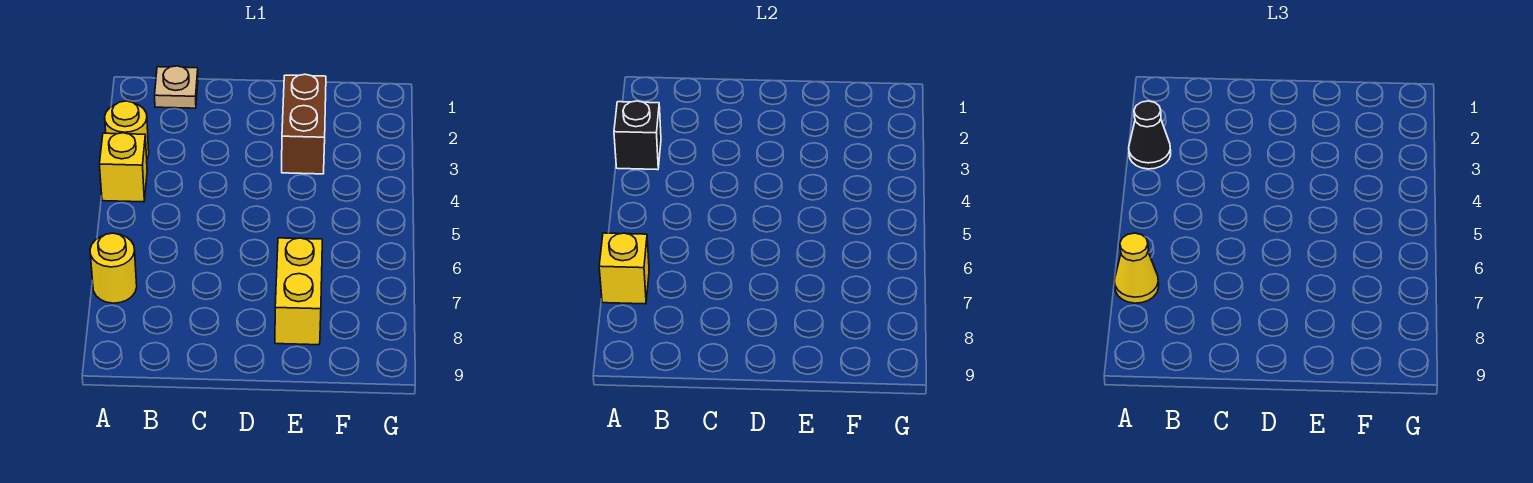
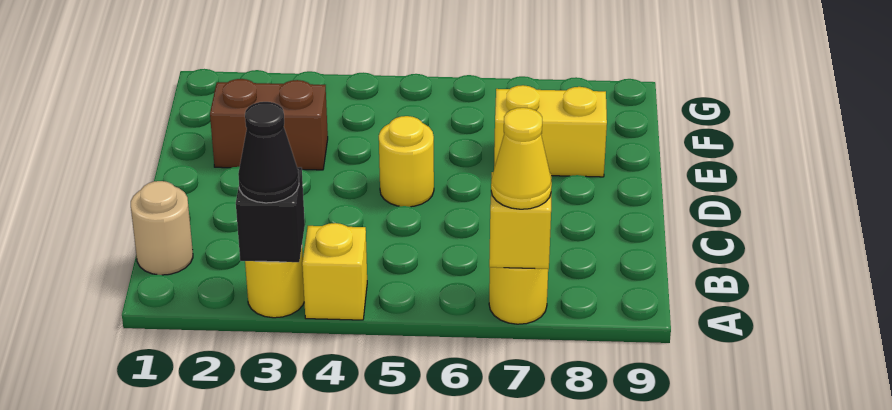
tan 1x1 plate [155,66,198,108] -> tan 1x1 round brick [131,181,193,275]
none -> yellow 1x1 round brick [379,116,434,207]

